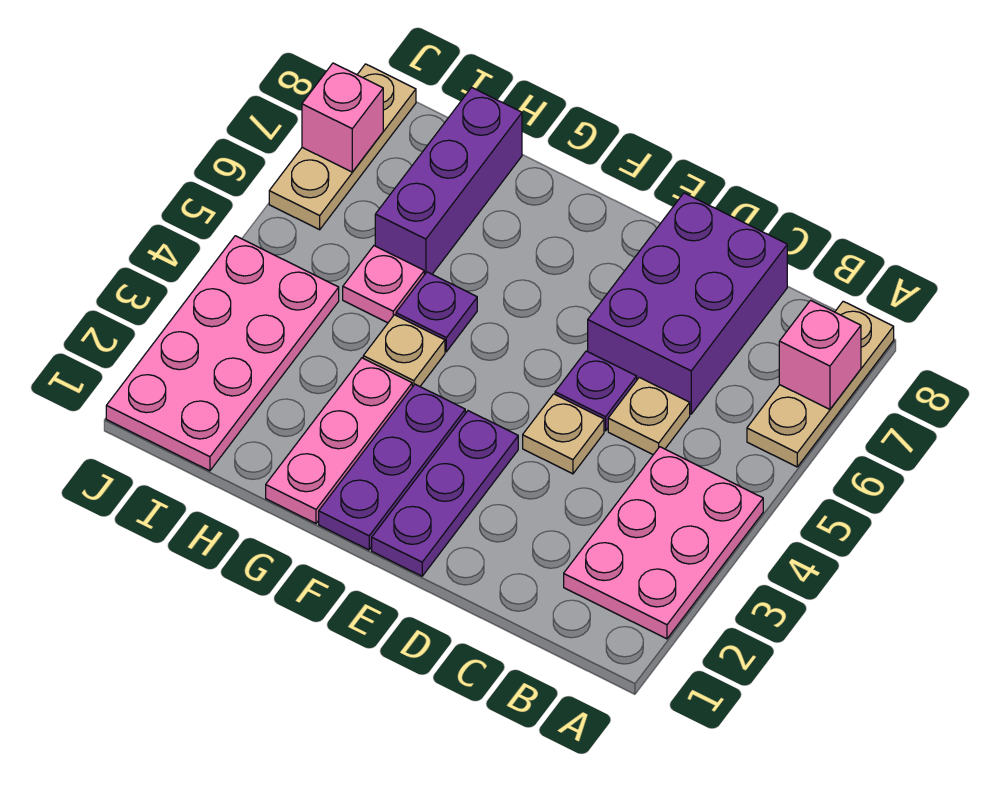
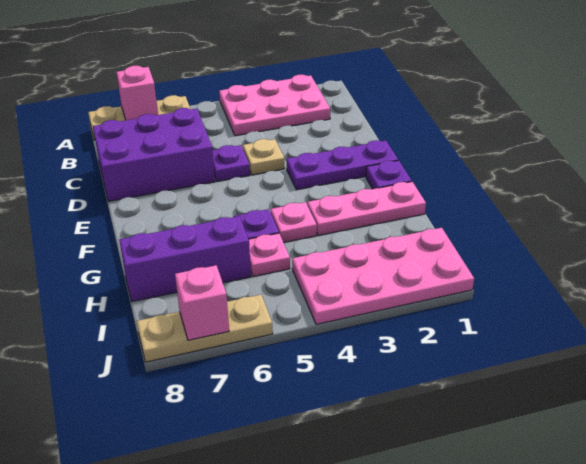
tan 1x1 plate [608,377,690,455] -> none
purple 1x3 plate [319,384,465,550] -> purple 1x1 plate [366,160,412,189]
tan 1x1 plate [363,315,445,387] -> pink 1x1 plate [271,202,317,242]

